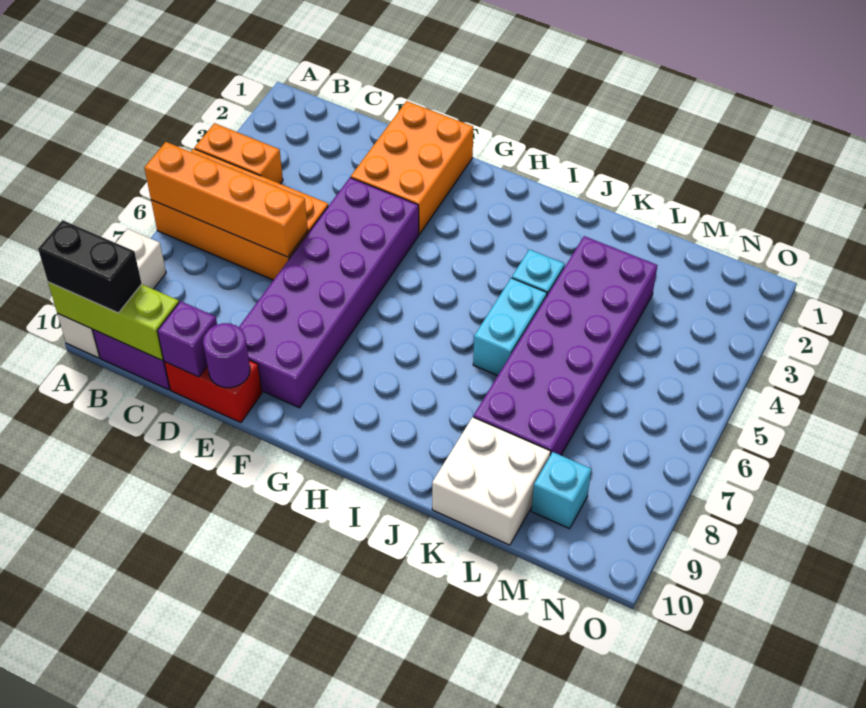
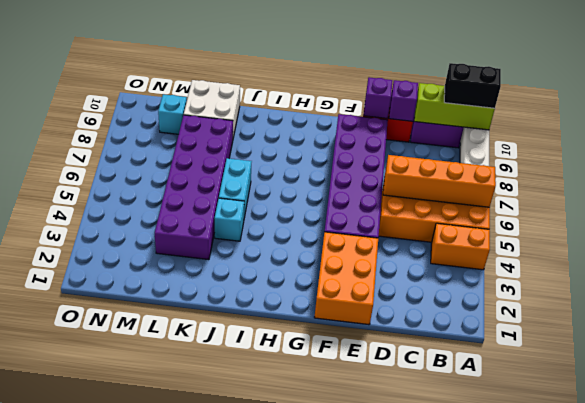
purple 1x1 round brick [203,323,250,388] -> purple 1x1 brick [364,77,392,119]

